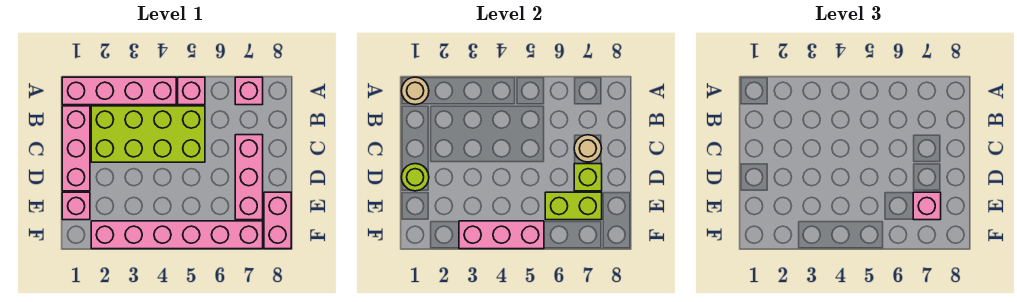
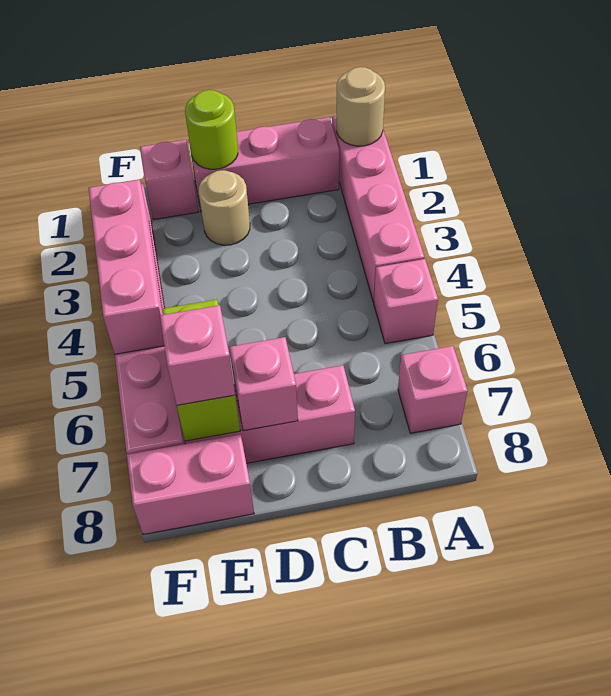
lime 2x4 brick [91,106,205,162] -> none
tan 1x1 round brick [574,135,602,162] -> tan 1x1 round brick moved to [199,170,250,245]
lime 1x1 brick [574,164,602,191] -> pink 1x1 brick [229,337,298,431]

